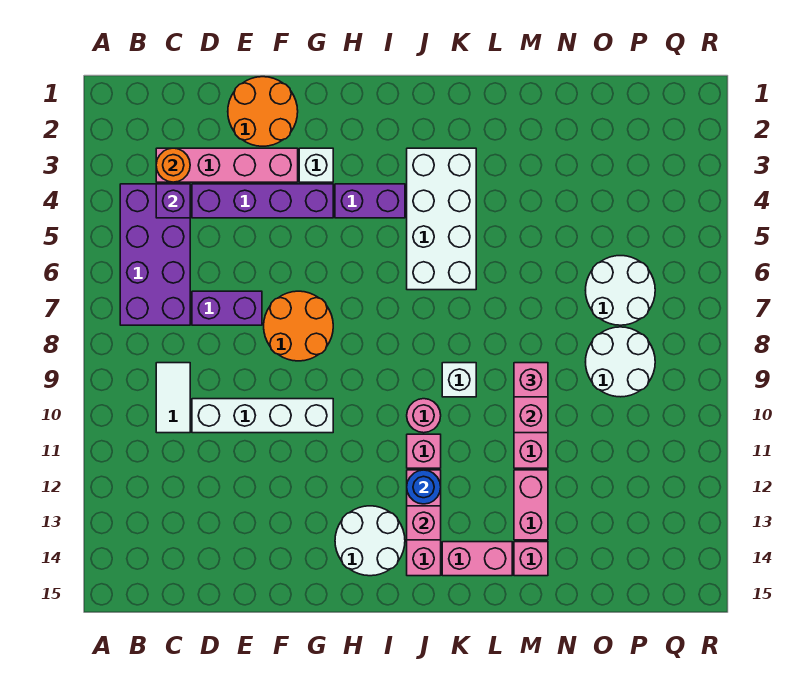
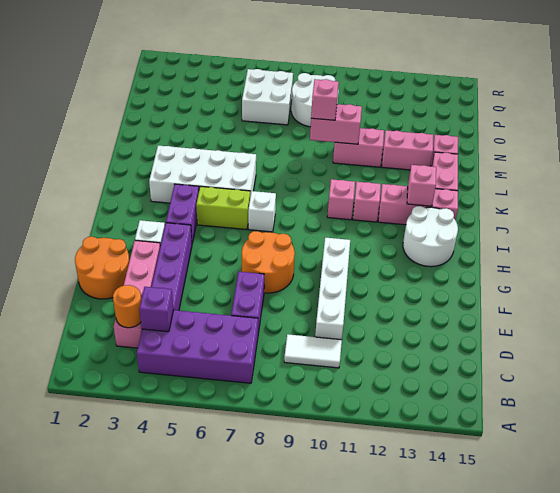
none -> lime 1x2 brick [196,186,250,230]
pink 1x1 round brick [407,399,441,433] -> pink 1x1 brick [327,179,355,220]
blue 1x1 round brick [407,470,441,504] -> none
white 1x1 brick [442,363,476,397] -> white 1x1 brick moved to [248,191,276,232]
white 2x2 round brick [585,256,655,325] -> white 2x2 brick [242,69,293,125]

